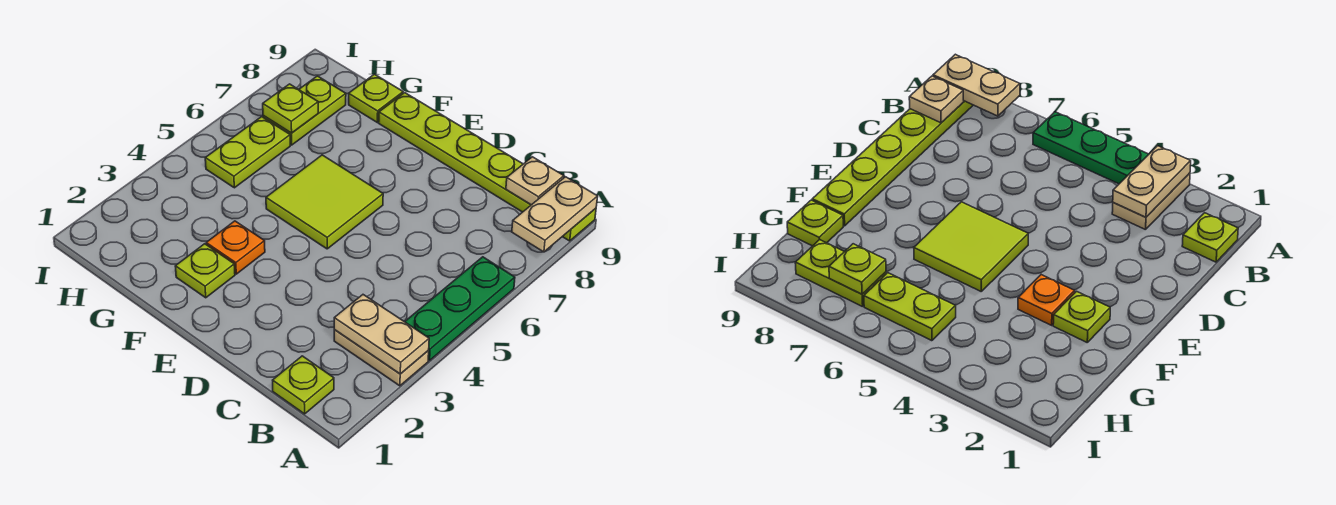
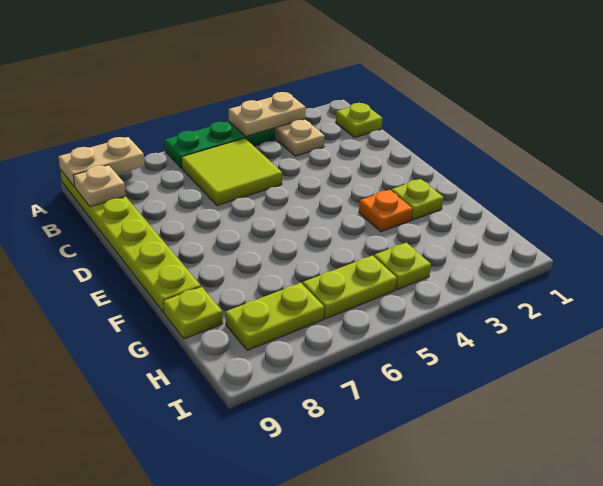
tan 1x2 plate [334,295,429,374] -> tan 1x2 plate turned to [229,92,306,136]
lime 2x2 tile [266,155,383,249] -> lime 2x2 tile moved to [181,138,282,206]
lime 1x1 plate [263,84,318,133] -> lime 1x1 plate moved to [374,243,431,290]

